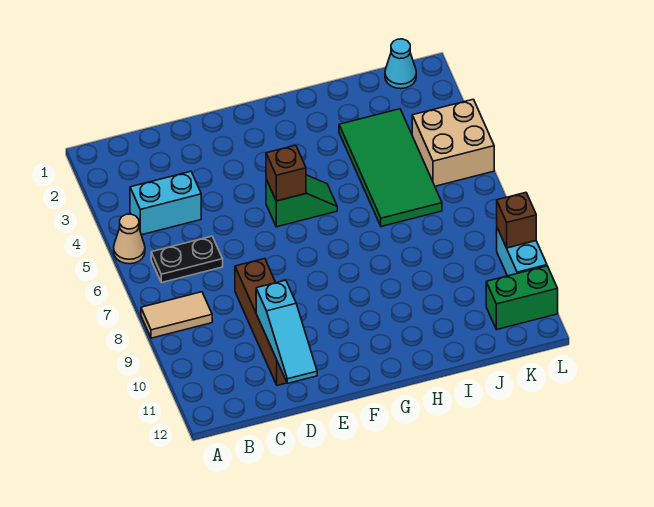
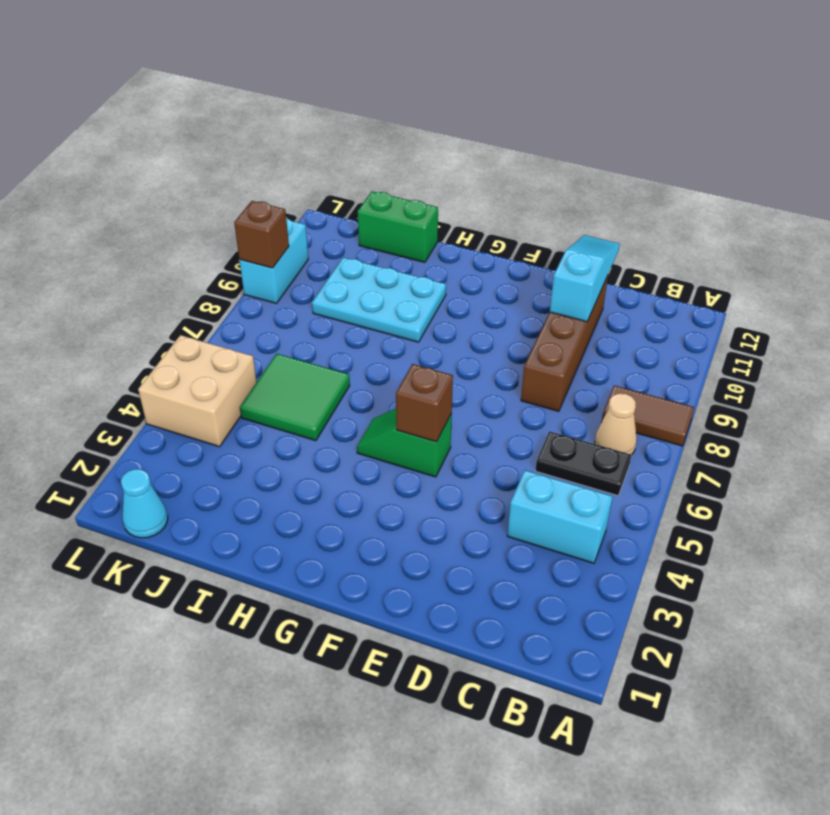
tan 1x1 cone [114,214,145,264] -> tan 1x1 cone moved to [595,393,637,455]
tan 1x2 tile [141,292,212,338] -> brown 1x2 tile [602,386,694,446]
none -> cyan 2x3 plate [312,257,446,342]
green 2x4 tile [339,109,442,227] -> green 2x2 tile [240,354,350,441]
green 1x2 brick [486,266,558,330] -> green 1x2 brick moved to [358,191,438,262]

